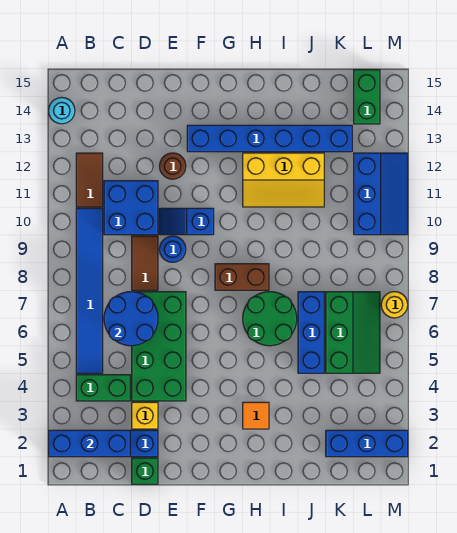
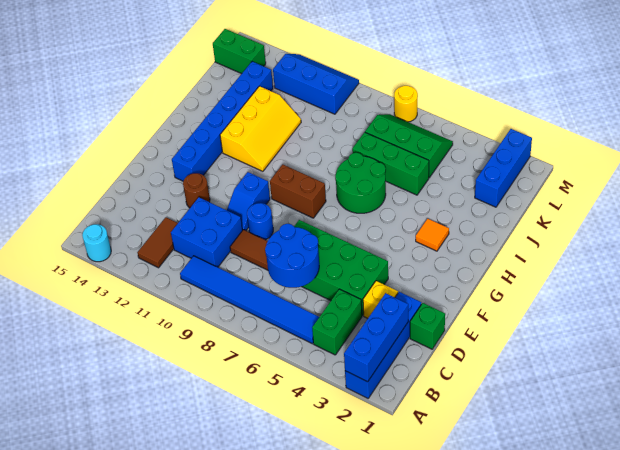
brown 1x2 tile [76,153,103,207] -> brown 1x2 tile turned to [137,217,178,268]
brown 1x2 brick [215,264,269,290] -> brown 1x2 brick turned to [270,164,326,218]
blue 1x3 brick [298,292,324,373] -> green 1x3 brick [352,132,429,195]

